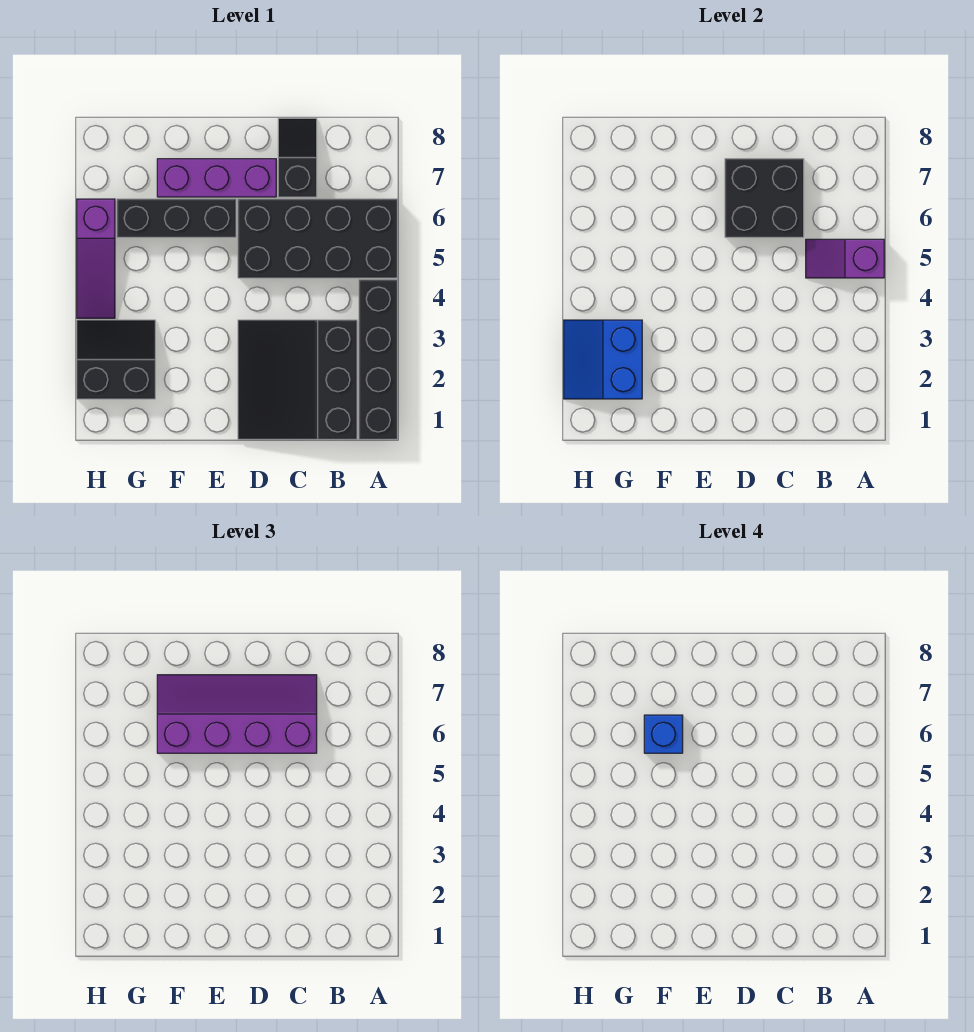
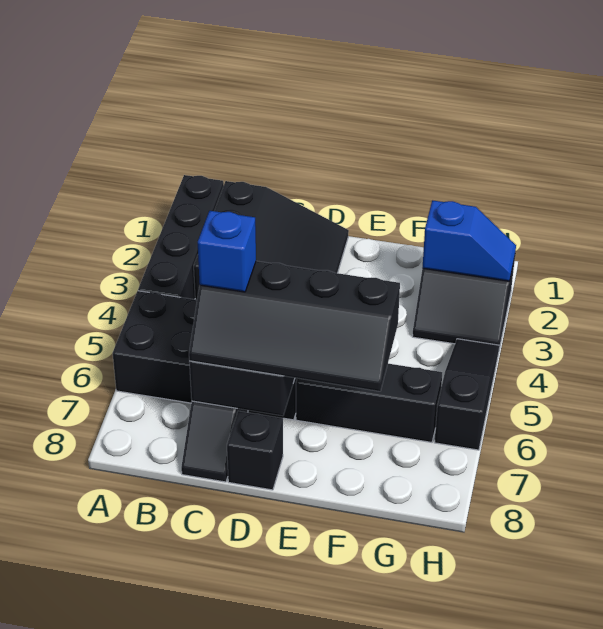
purple 1x2 slope [806,239,884,278] -> none
purple 2x4 slope [157,675,317,753] -> black 2x4 slope [189,261,400,391]
purple 1x3 brick [157,159,276,197] -> none
none -> black 1x1 brick [227,411,283,490]
blue 1x1 brick [644,715,683,753] -> blue 1x1 brick moved to [198,211,256,292]
blue 2x2 slope [564,320,642,399] -> blue 1x2 slope [423,200,516,281]
purple 1x3 slope [77,199,115,318] -> black 1x3 slope [434,339,500,450]

